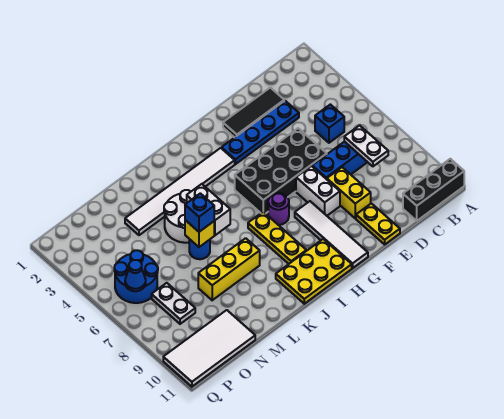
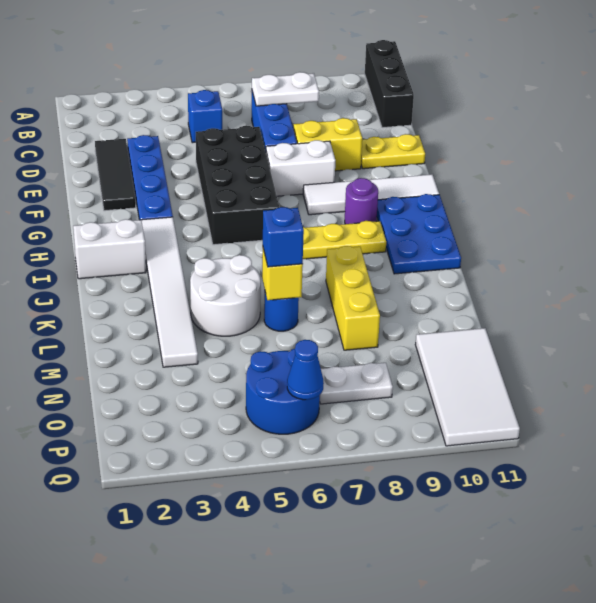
purple 1x1 round brick [268,193,289,225] -> purple 1x1 round brick moved to [345,178,378,224]
yellow 2x3 plate [276,239,352,304] -> blue 2x3 plate [377,194,461,274]
white 1x2 brick [187,184,230,235] -> white 1x2 brick moved to [73,219,146,279]

